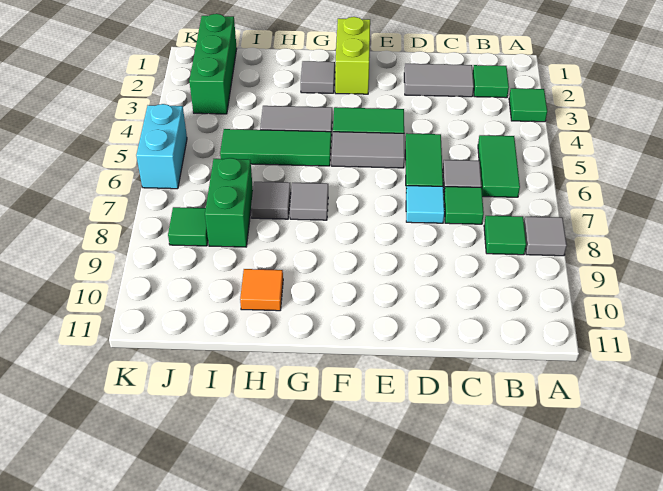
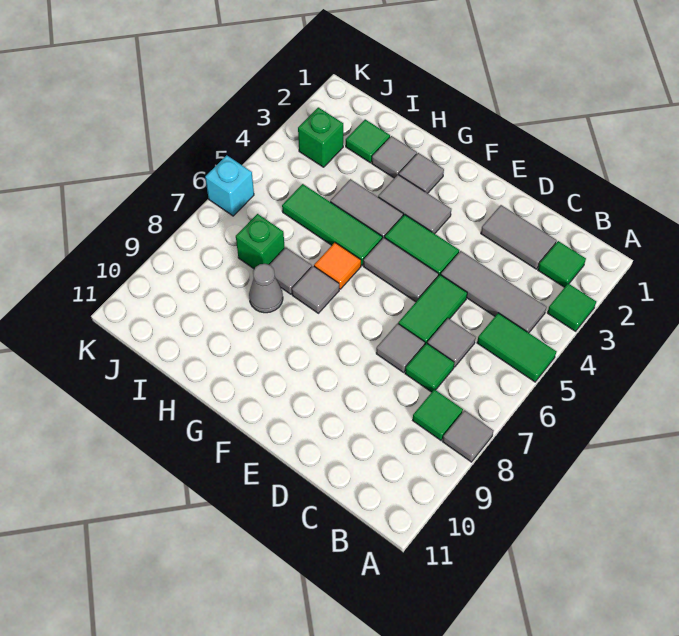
none -> grey 1x3 tile [441,251,547,333]
green 1x2 tile [478,135,520,197] -> green 1x2 tile turned to [477,313,557,382]
cyan 1x1 tile [406,186,444,223] -> grey 1x1 tile [376,324,425,372]
lime 1x2 brick [335,17,370,94] -> none
none -> grey 1x2 tile [378,175,451,234]
none -> grey 1x1 tile [372,136,417,178]
none -> grey 1x1 cone [249,264,283,313]
orange 1x1 tile [240,269,283,311] -> orange 1x1 tile moved to [314,243,361,289]
green 1x2 brick [205,158,253,247] -> green 1x1 brick [236,214,285,269]
green 1x3 brick [189,14,237,114] -> green 1x1 brick [298,107,343,167]
green 1x1 tile [168,207,208,246] -> green 1x1 tile moved to [346,119,390,163]
cyan 1x2 brick [136,104,187,189] -> cyan 1x1 brick [205,155,254,216]

